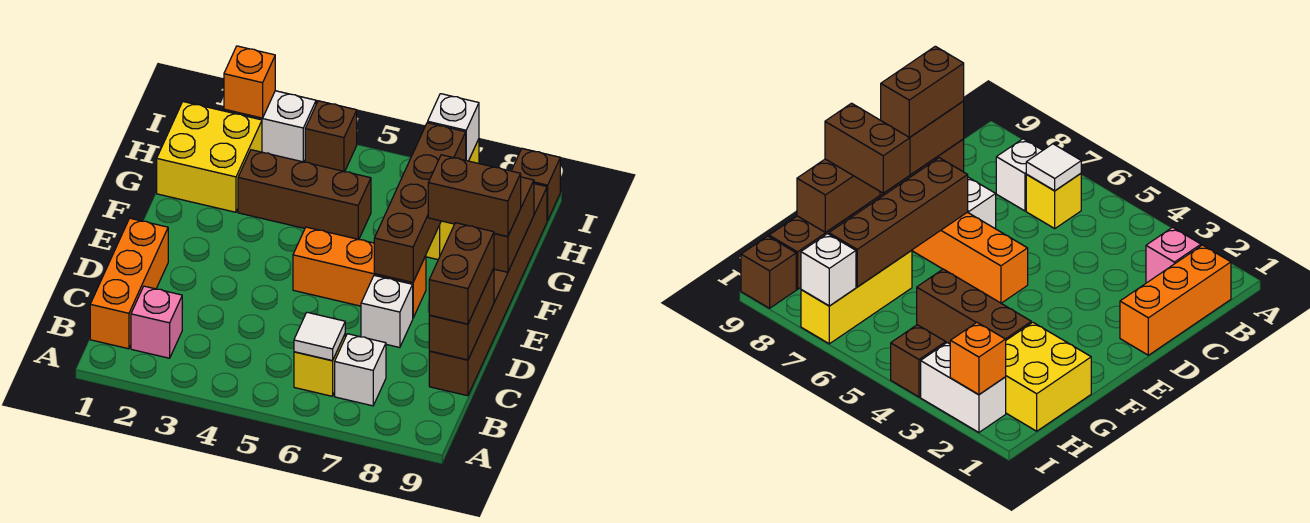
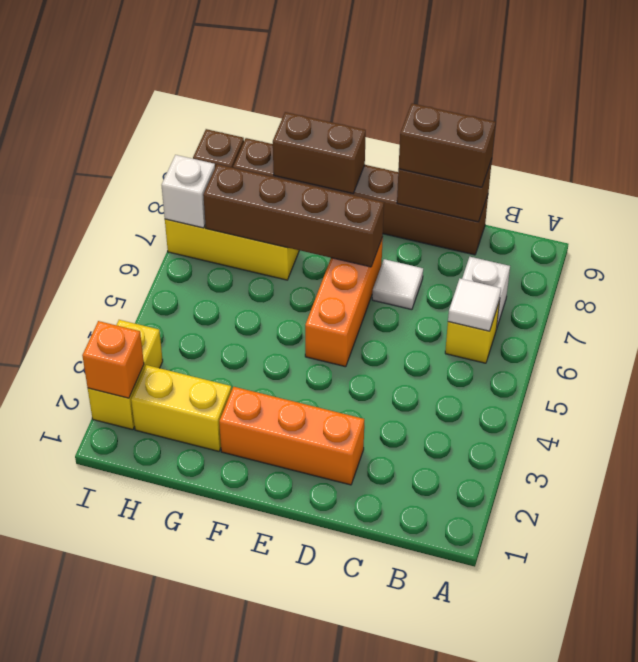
orange 1x3 brick [90,218,168,349] -> orange 1x3 brick moved to [219,387,364,485]
pink 1x1 brick [131,286,182,358] -> none
white 1x1 brick [361,275,413,348] -> white 1x1 tile [372,259,423,310]
brown 1x2 brick [428,155,521,236] -> none
yellow 2x2 brick [157,102,262,212] -> yellow 1x2 brick [131,365,231,451]
brown 1x3 brick [238,150,371,239] -> none
white 1x2 brick [224,91,316,162] -> yellow 1x2 brick [88,320,163,430]
brown 1x1 brick [305,101,357,172] -> none

